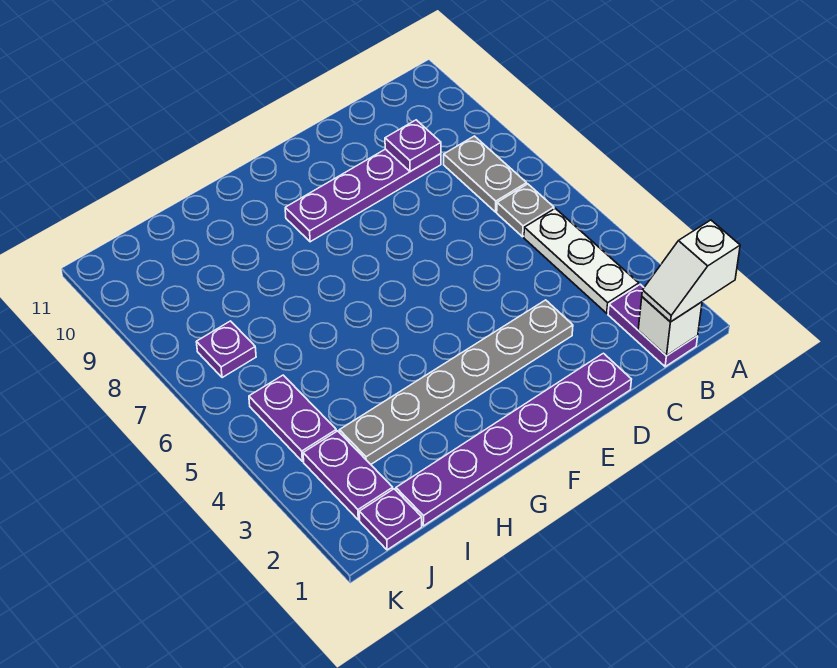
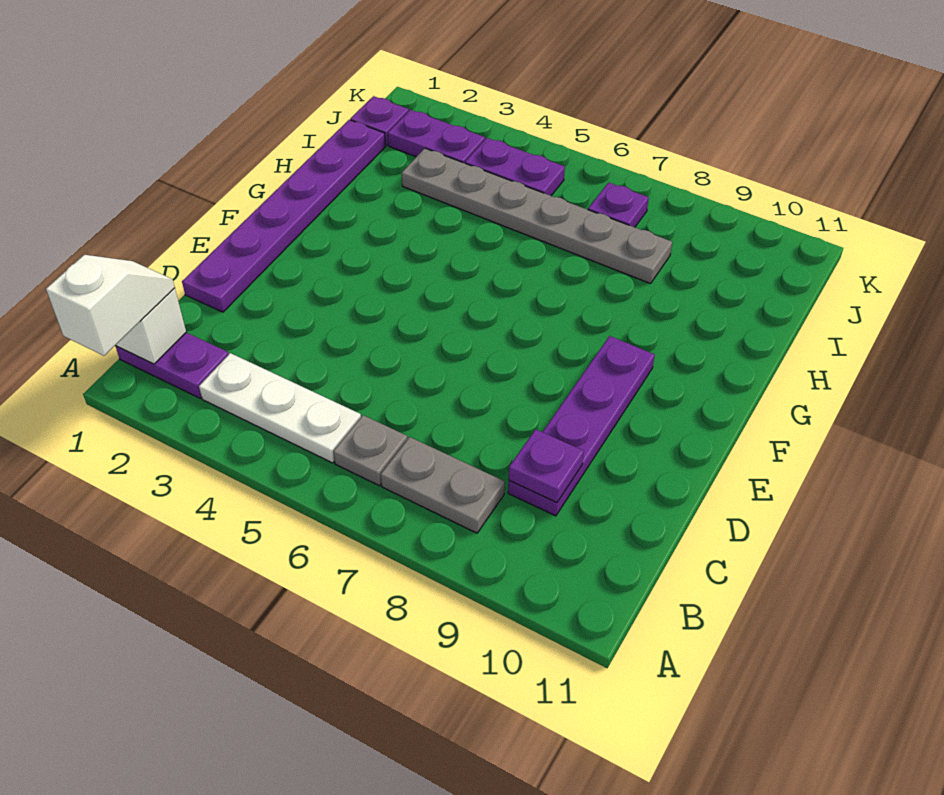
grey 1x6 plate [340,300,573,464] -> grey 1x6 plate turned to [402,148,672,284]

